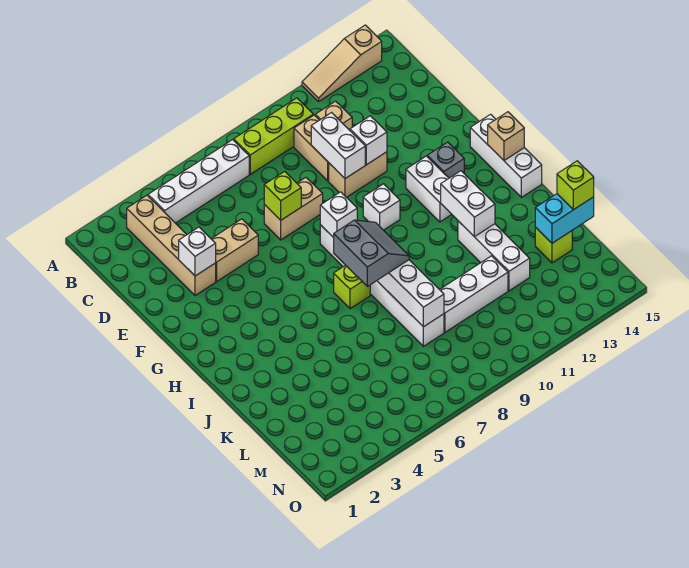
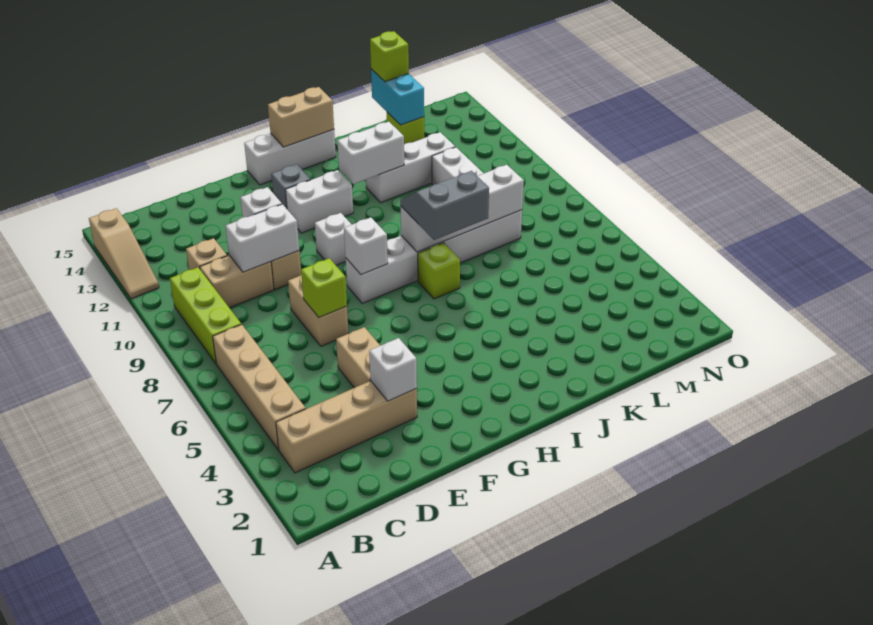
white 1x4 brick [148,140,249,223] -> tan 1x4 brick [213,324,306,450]
tan 1x1 brick [488,112,524,161] -> tan 1x2 brick [268,87,334,147]

